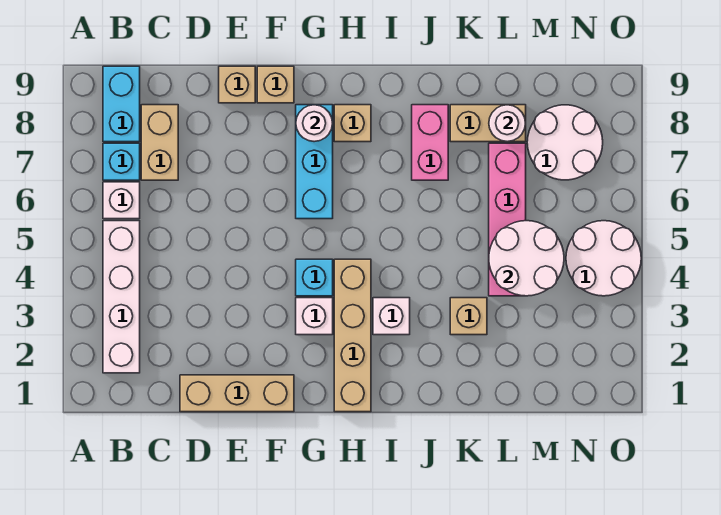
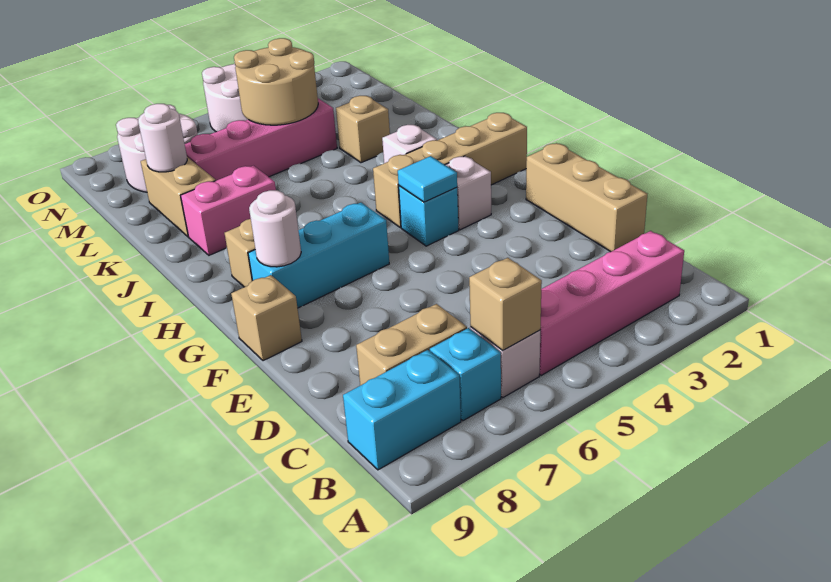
white 1x4 brick [103,221,140,373] -> pink 1x4 brick [539,231,684,375]
tan 1x1 brick [219,66,255,103] -> tan 1x1 brick moved to [469,258,542,351]
none -> cyan 1x1 tile [398,156,457,202]
white 2x2 round brick [489,221,564,296] -> tan 2x2 round brick [234,38,318,125]

